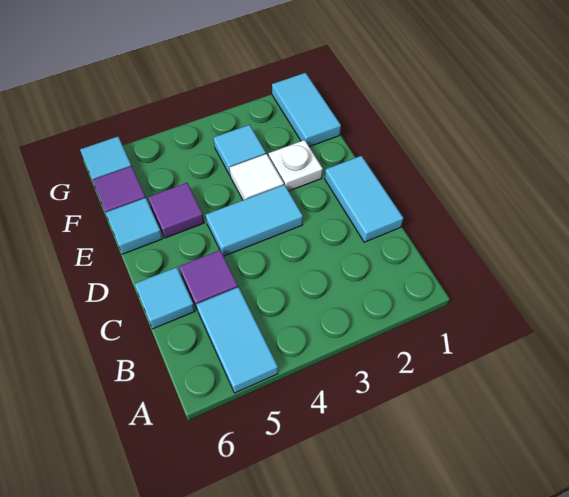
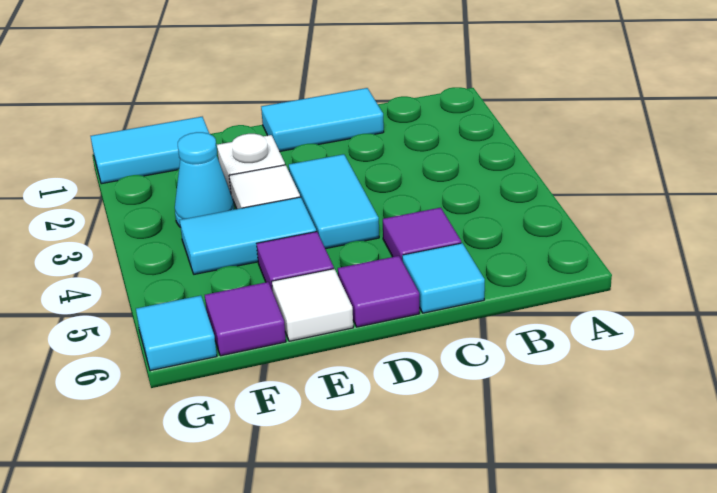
cyan 1x2 tile [196,287,278,393] -> cyan 1x2 tile moved to [180,197,316,274]
none -> purple 1x1 tile [338,256,419,327]
cyan 1x1 tile [105,198,163,254] -> white 1x1 tile [272,269,353,341]
cyan 1x1 tile [213,125,266,175] -> cyan 1x1 cone [175,132,234,227]

